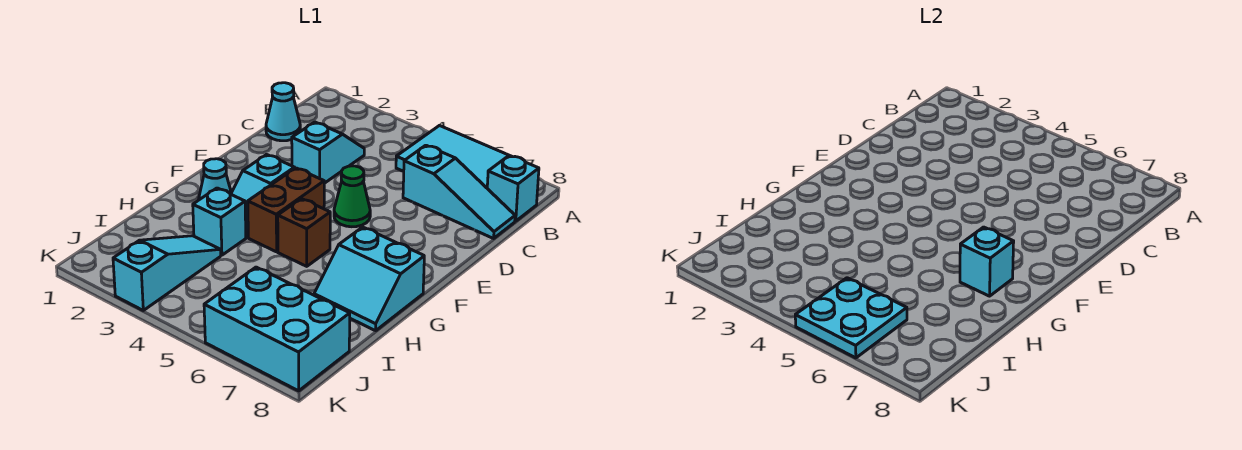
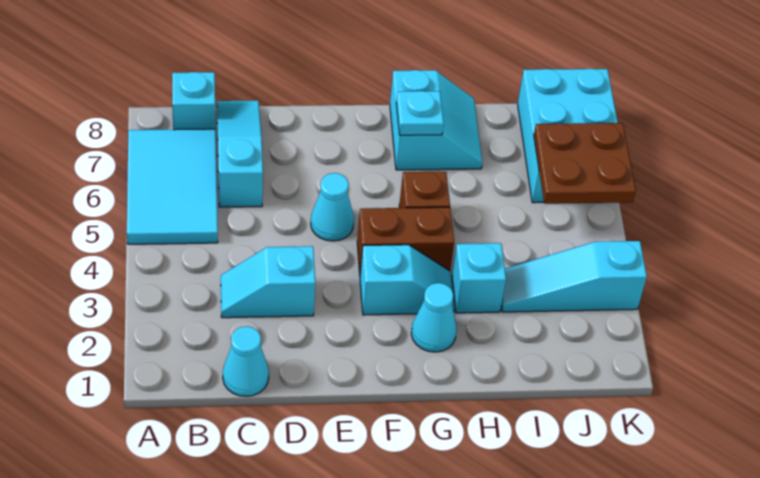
green 1x1 cone [334,166,370,227] -> cyan 1x1 cone [311,173,354,241]
cyan 1x1 brick [960,227,1014,296] -> cyan 1x1 plate [396,91,444,135]
cyan 2x2 plate [795,278,907,358] -> brown 2x2 plate [534,123,636,204]

